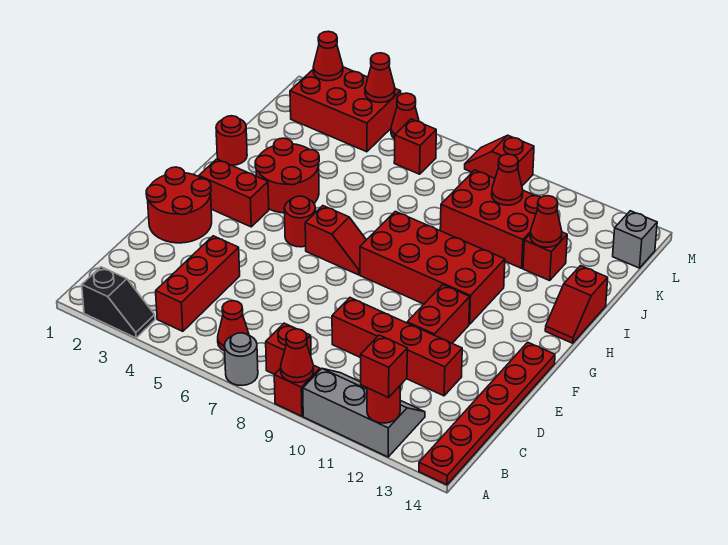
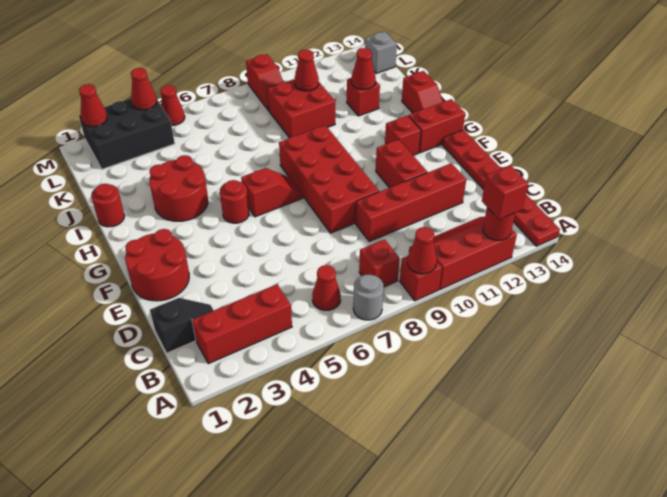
black 1x2 slope [82,267,155,338] -> black 1x2 slope moved to [150,298,214,353]
grey 2x3 slope [303,369,425,457] -> red 2x3 slope [409,217,517,289]
red 1x3 brick [156,236,240,331] -> red 1x3 brick turned to [192,284,292,364]
red 1x2 brick [199,159,269,227] -> red 1x2 brick moved to [409,99,465,153]
red 2x4 brick [360,211,505,324] -> red 2x4 brick turned to [279,125,379,233]
red 2x3 brick [440,170,541,268] -> red 2x2 brick [268,79,335,138]
red 2x3 brick [290,67,401,152] -> black 2x3 brick [79,98,175,169]
red 1x1 brick [394,119,436,174] -> red 1x1 brick moved to [385,115,421,155]
red 1x2 slope [465,135,534,186] -> red 1x2 slope turned to [246,54,283,111]

